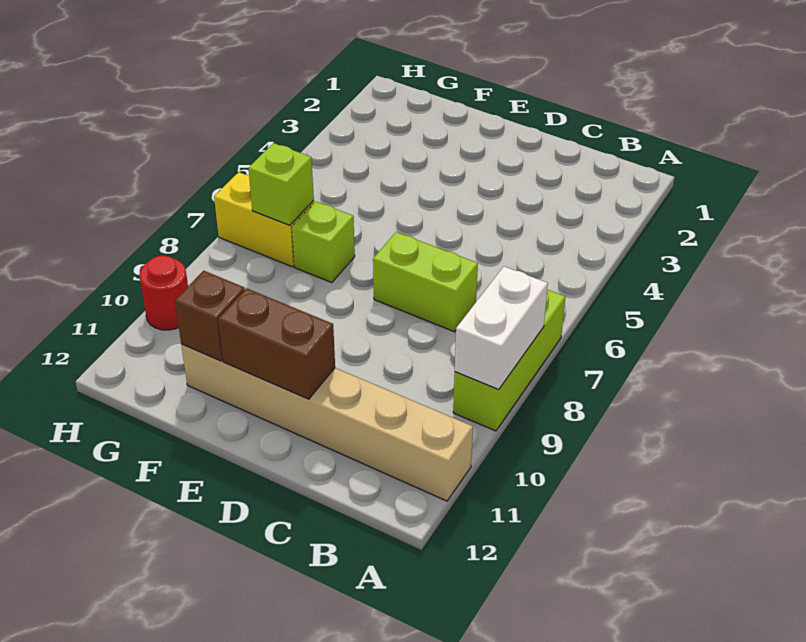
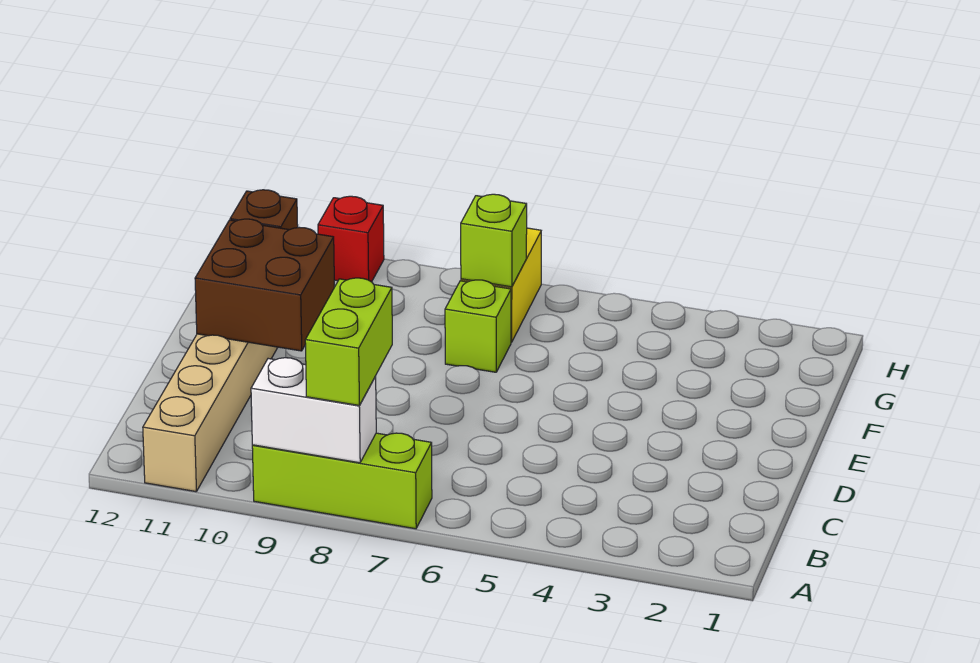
lime 1x2 brick [373,232,478,332] -> lime 1x2 brick moved to [305,278,392,405]
brown 1x2 brick [218,288,335,399] -> brown 2x2 brick [195,219,334,351]
red 1x1 round brick [139,256,188,330] -> red 1x1 brick [318,196,384,282]

